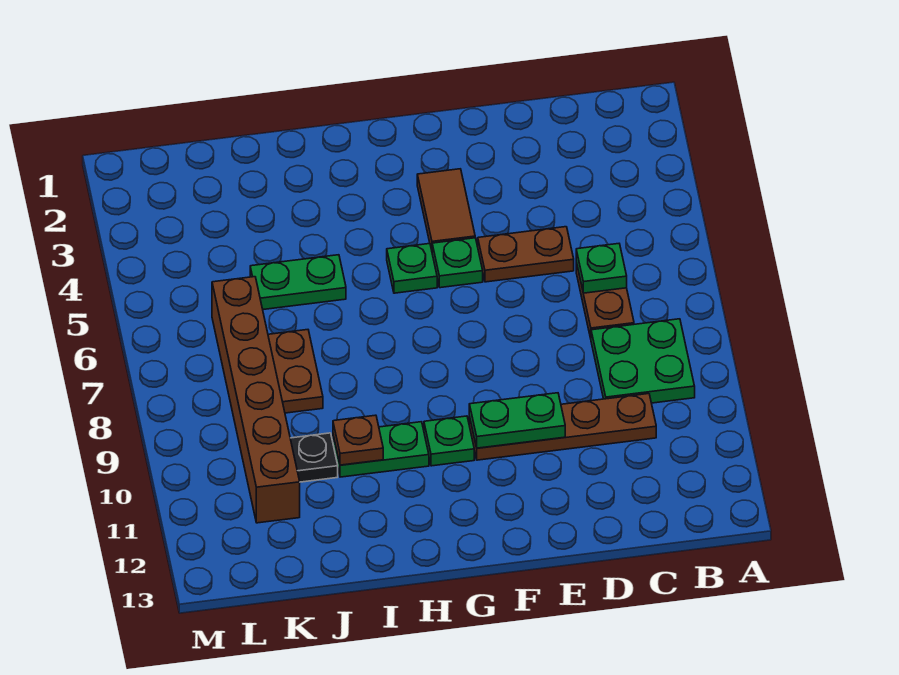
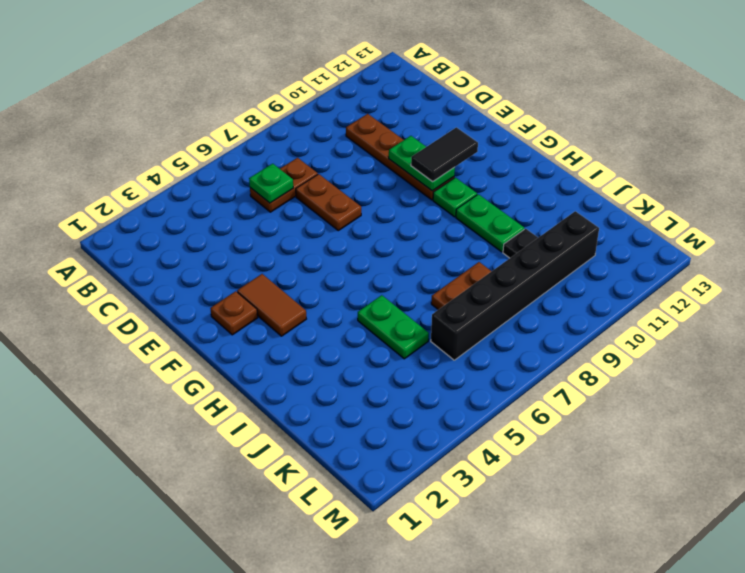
green 2x2 plate [591,319,695,403] -> none
brown 1x2 plate [478,227,574,282] -> brown 1x2 plate moved to [296,174,361,231]
brown 1x2 tile [417,169,475,250] -> brown 1x2 tile turned to [237,274,306,336]
green 1x1 plate [432,238,483,288] -> none
none -> black 1x2 tile [411,127,478,182]
green 1x1 plate [387,244,437,293] -> none
brown 1x1 plate [333,415,383,465] -> brown 1x1 plate moved to [210,291,258,335]
brown 1x6 brick [212,277,300,523] -> black 1x6 brick [431,211,599,360]

